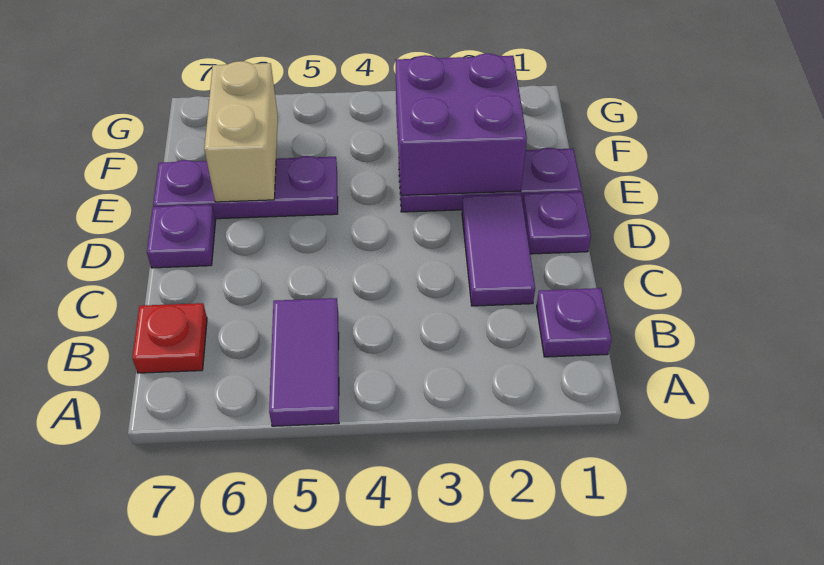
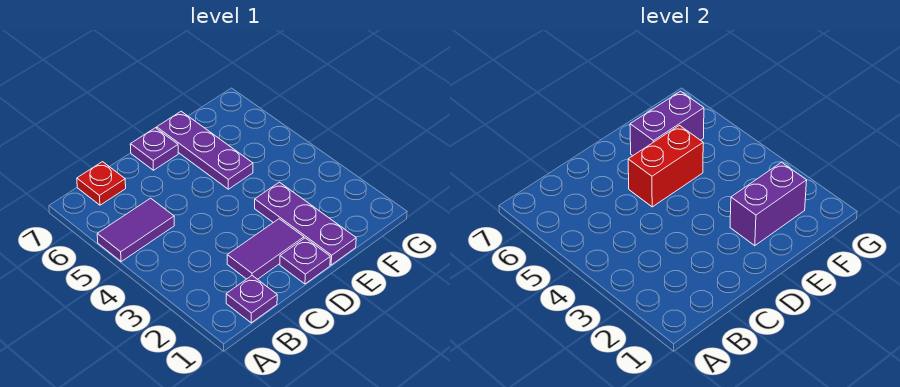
none -> red 1x2 brick [628,126,703,207]
purple 2x2 brick [396,53,527,195] -> purple 1x2 brick [730,162,807,246]
tan 1x2 brick [204,61,278,202] -> purple 1x2 brick [630,91,704,156]

